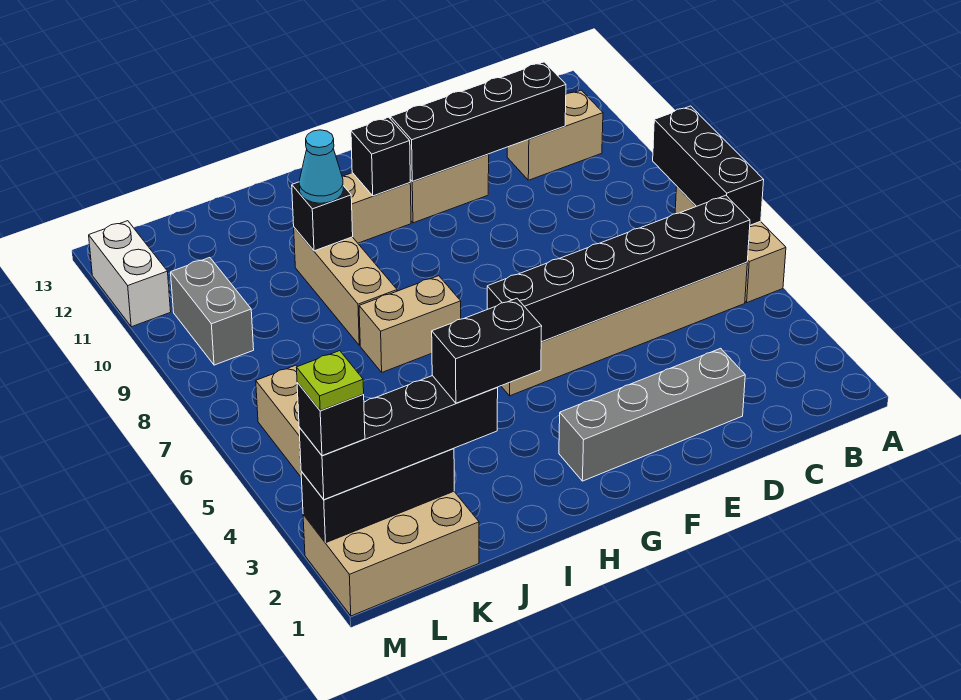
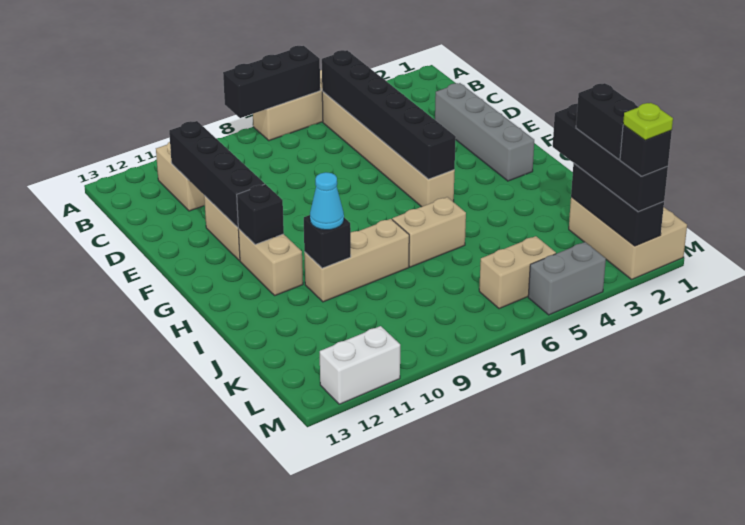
tan 1x2 brick [359,276,461,372] -> tan 1x2 brick turned to [392,197,466,267]
black 1x2 brick [432,298,542,403] -> black 1x2 brick moved to [576,83,638,159]
grey 1x2 brick [171,258,254,365] -> grey 1x2 brick moved to [528,242,606,315]

